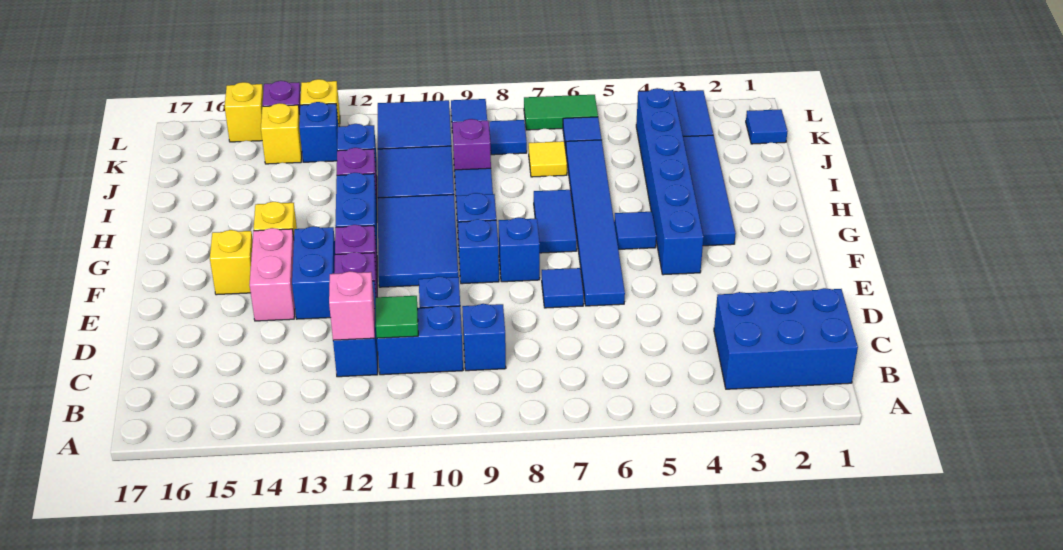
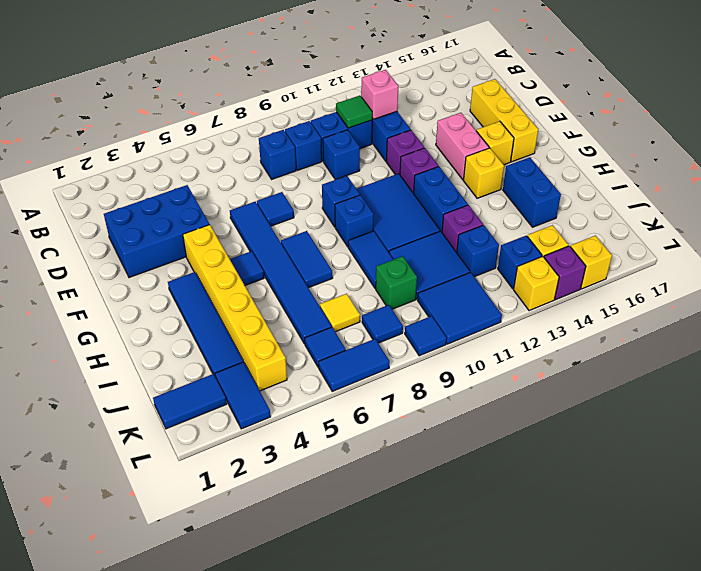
blue 2x3 brick [714,288,858,389] -> blue 2x3 brick moved to [104,185,209,278]
none -> yellow 1x3 brick [470,79,538,162]
blue 1x2 brick [292,226,335,319] -> blue 1x2 brick moved to [503,157,561,227]
blue 1x6 brick [636,88,704,275] -> yellow 1x6 brick [183,225,287,391]
blue 1x1 brick [498,218,540,282] -> blue 1x1 brick moved to [259,130,296,179]
purple 1x1 brick [452,119,491,171] -> green 1x1 brick [376,256,417,309]
blue 1x1 tile [746,109,788,144] -> blue 1x2 tile [153,374,227,429]
green 1x2 tile [524,95,598,130] -> blue 1x2 tile [319,339,390,391]

